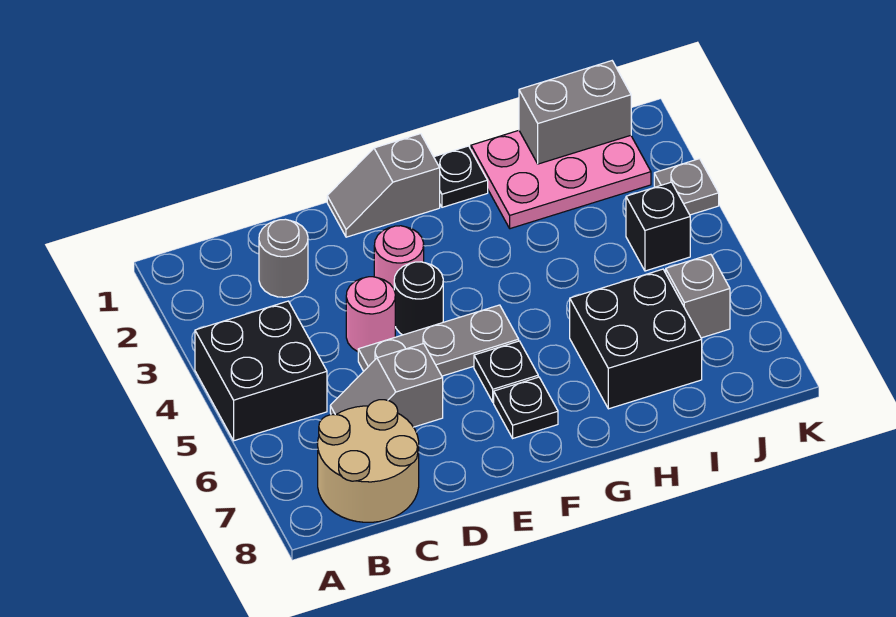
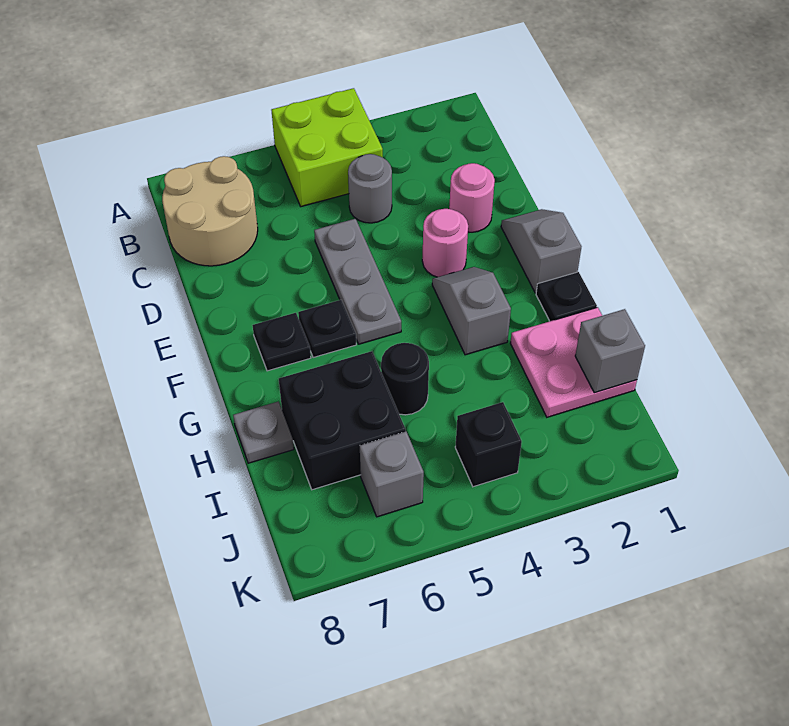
black 2x2 brick [195,301,327,441] -> lime 2x2 brick [271,88,383,207]
grey 1x1 round brick [259,219,308,297] -> grey 1x1 round brick moved to [348,154,392,223]
grey 1x2 slope [330,343,443,427] -> grey 1x2 slope moved to [432,267,511,355]
pink 1x1 round brick [346,277,395,352] -> pink 1x1 round brick moved to [449,163,495,232]
black 1x1 round brick [394,262,443,335] -> black 1x1 round brick moved to [381,343,429,415]
pink 2x3 plate [471,130,651,229] -> pink 2x2 plate [510,307,637,417]
grey 1x2 brick [519,61,631,164] -> grey 1x1 brick [575,309,645,393]
grey 1x1 plate [654,159,719,215] -> grey 1x1 plate moved to [233,402,294,463]

